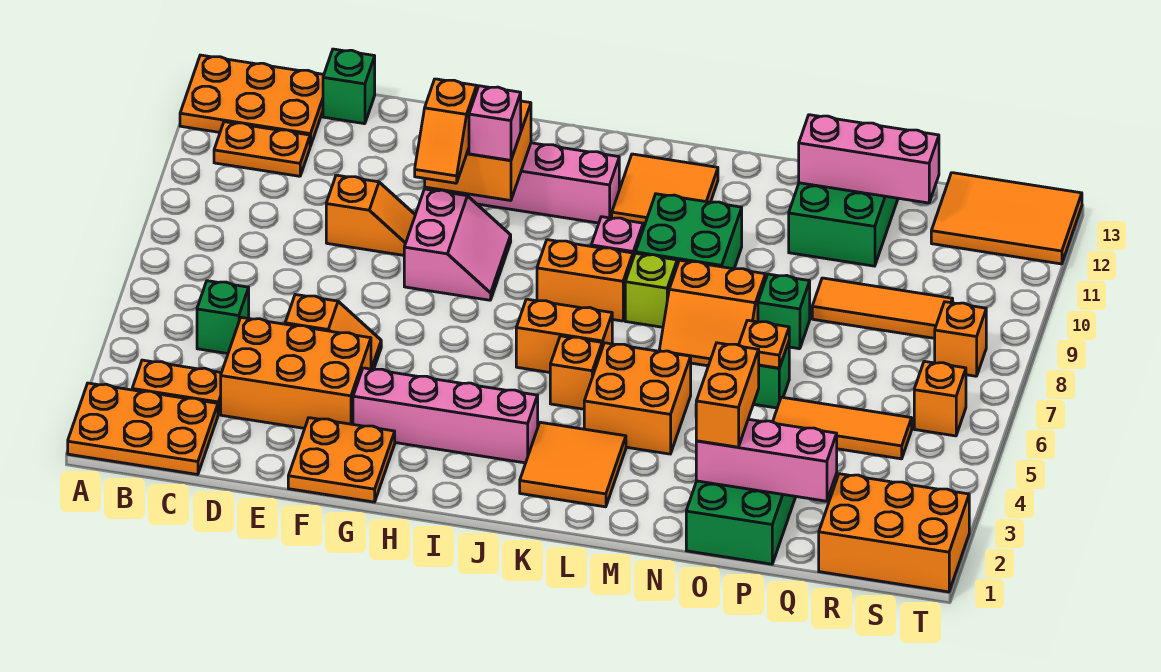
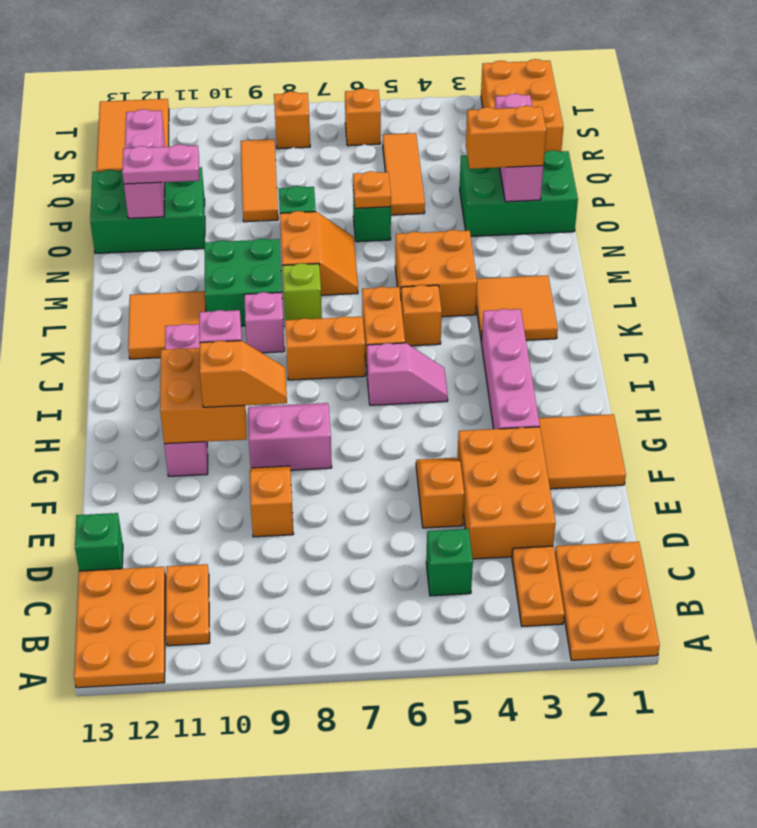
orange 2x2 plate [288,418,395,502] -> orange 2x2 tile [539,414,626,489]
none -> pink 1x2 slope [367,343,448,405]
orange 1x2 brick [537,240,633,321] -> orange 1x2 brick turned to [285,316,365,380]
none -> pink 1x2 plate [122,144,199,184]

